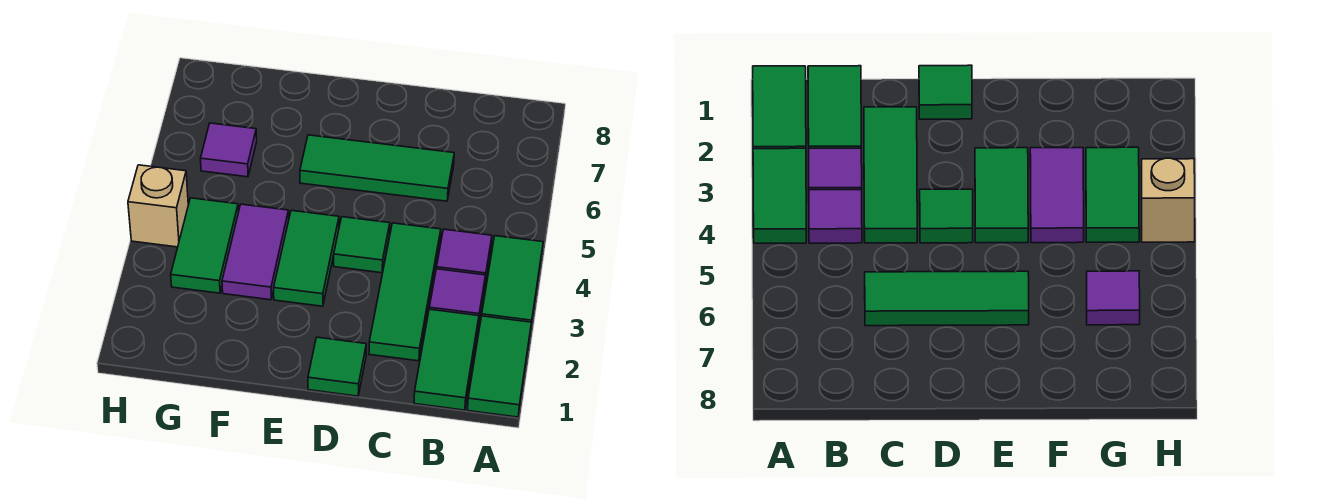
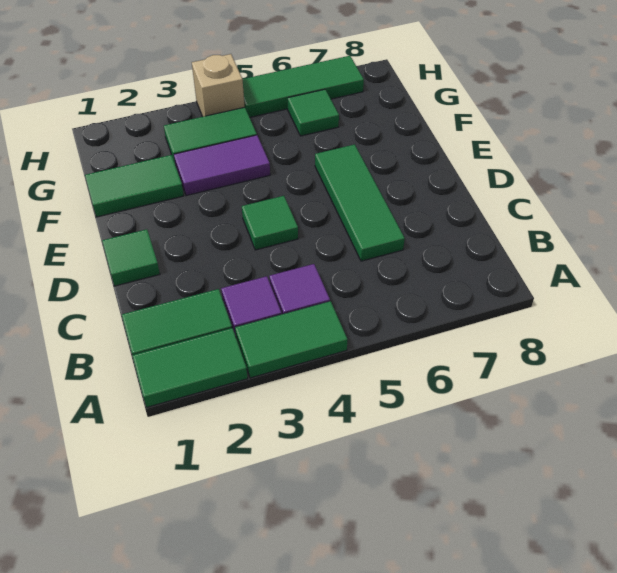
green 1x3 tile [369,223,441,361] -> green 1x3 tile moved to [243,56,364,117]
green 1x2 tile [274,210,339,306] -> green 1x2 tile moved to [85,155,184,217]
purple 1x1 tile [200,123,257,177] -> green 1x1 tile [288,89,339,136]

